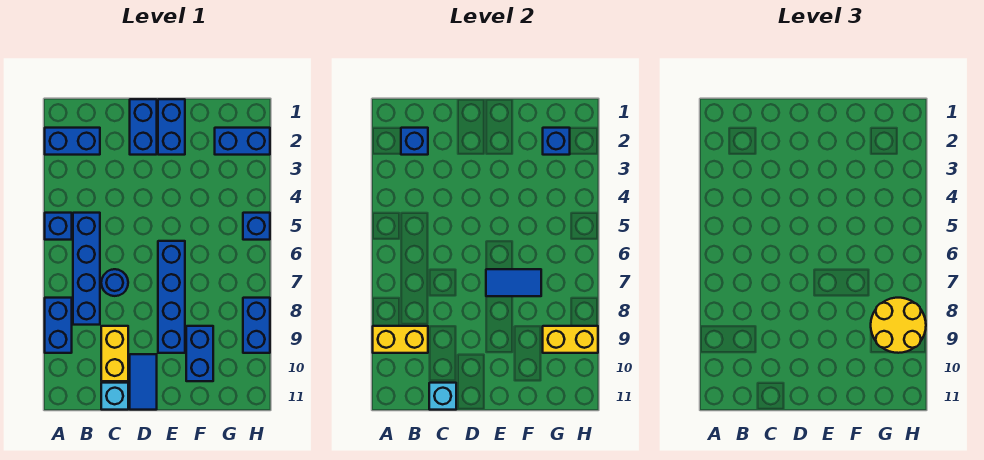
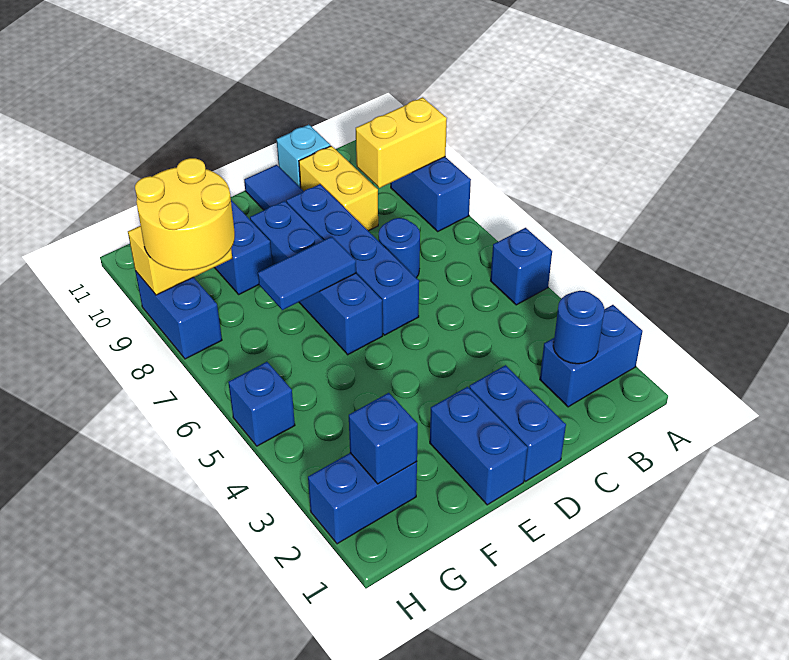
blue 1x1 brick [401,128,428,155] -> blue 1x1 round brick [553,291,604,364]
blue 1x4 brick [73,213,100,325] -> blue 1x4 brick moved to [286,184,419,335]
cyan 1x1 brick [429,383,456,410] -> none

